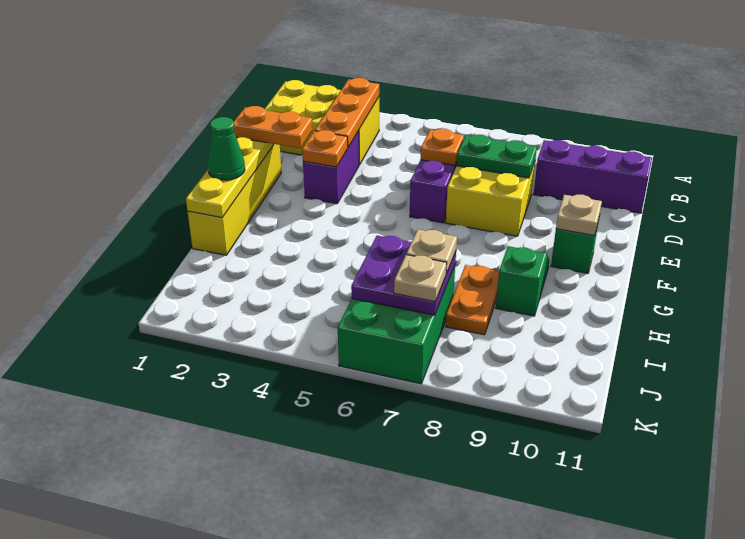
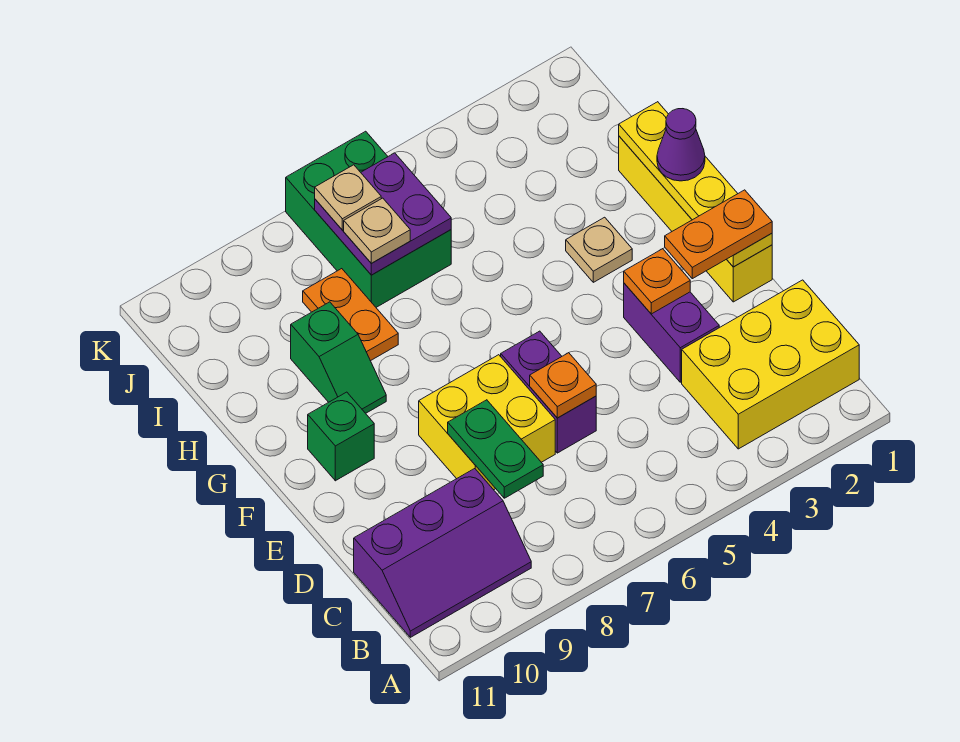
orange 1x3 plate [315,78,379,147] -> none
green 1x2 plate [457,135,537,178] -> green 1x2 plate turned to [448,400,543,498]
tan 1x1 plate [556,195,602,236] -> tan 1x1 plate moved to [566,217,632,282]
green 1x1 cone [208,117,245,180] -> purple 1x1 cone [657,109,705,181]

